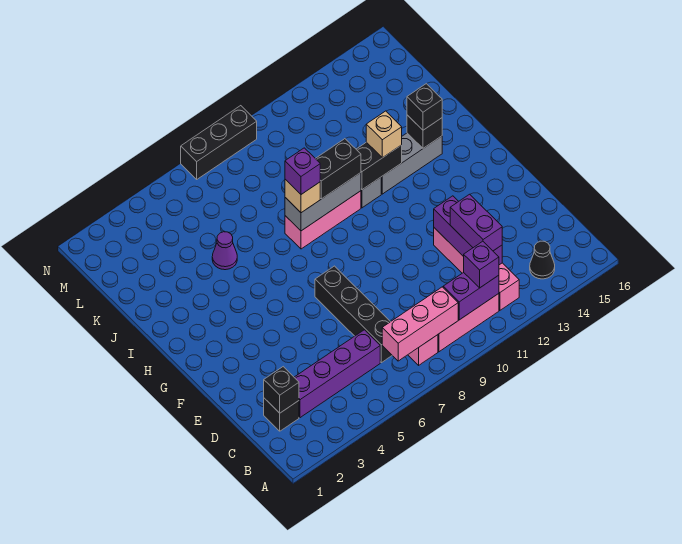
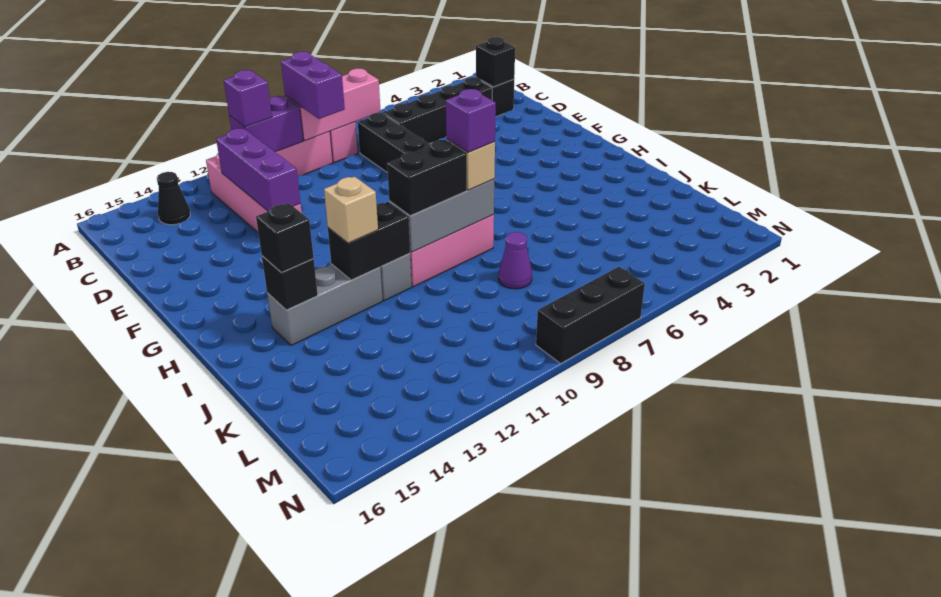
purple 1x4 brick [294,330,380,418] -> black 1x4 brick [383,77,492,144]
purple 1x2 brick [450,194,502,251] -> purple 1x2 brick moved to [281,52,345,119]
purple 1x1 cone [212,232,237,270] -> purple 1x1 cone moved to [498,232,532,289]

